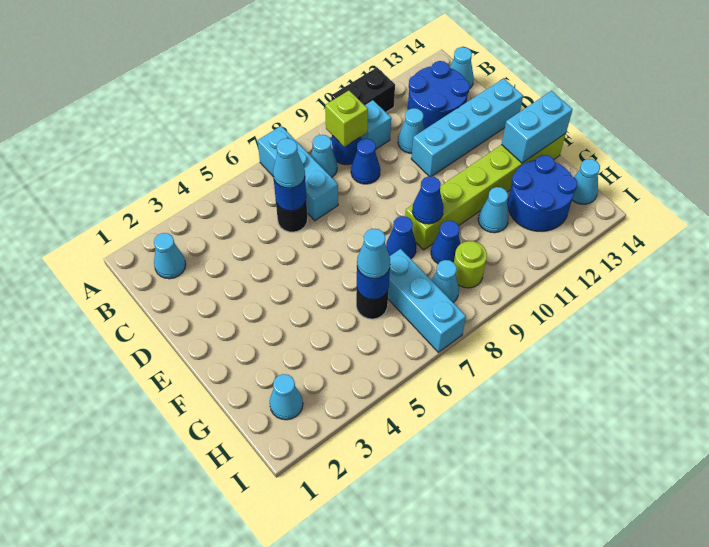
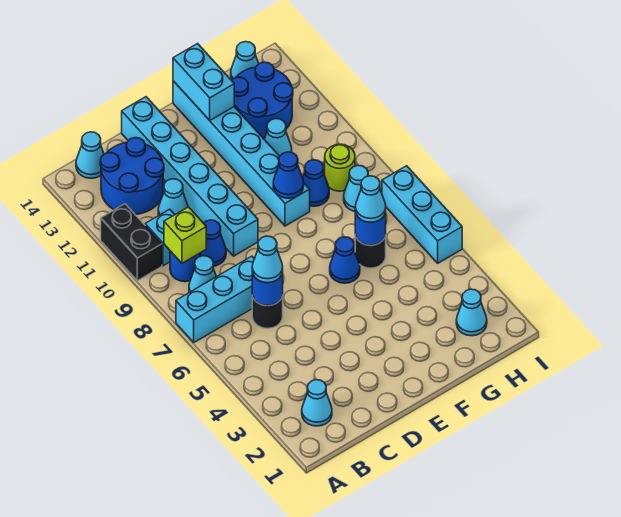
cyan 1x4 brick [411,78,523,176] -> cyan 1x6 brick [122,97,258,256]
blue 1x1 cone [386,216,417,259] -> blue 1x1 cone moved to [330,237,360,283]
lime 1x6 brick [405,133,566,250] -> cyan 1x6 brick [173,81,310,226]
cyan 1x3 brick [388,249,466,352] -> cyan 1x3 brick turned to [382,166,462,263]

